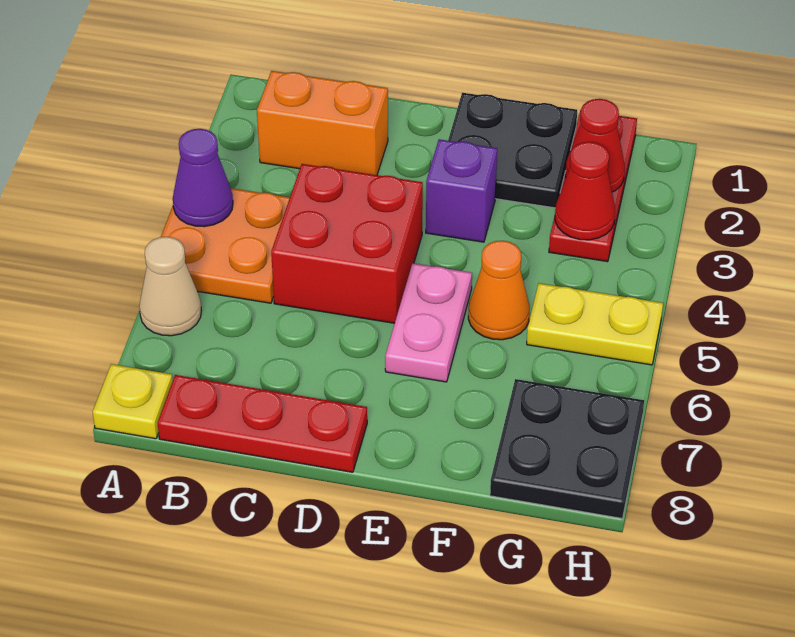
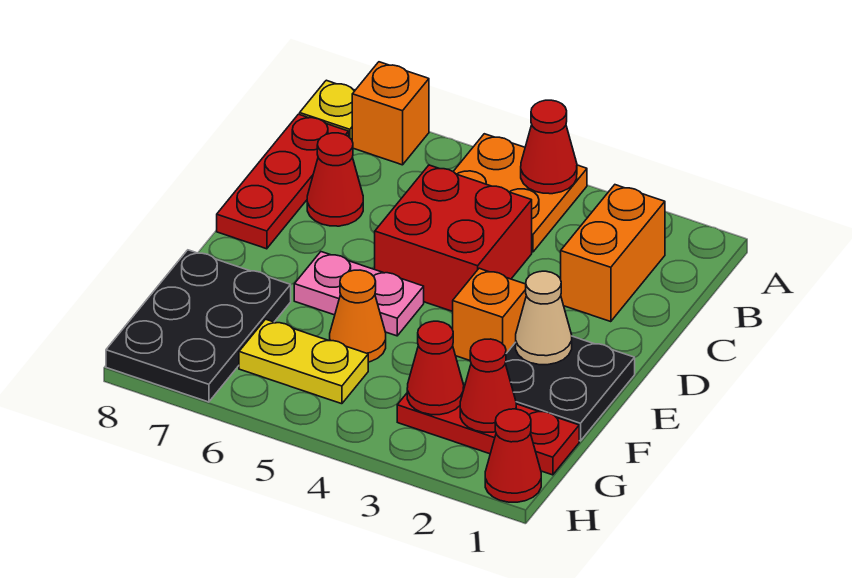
purple 1x1 cone [173,129,233,227] -> red 1x1 cone [521,100,577,194]
tan 1x1 cone [139,237,201,336] -> tan 1x1 cone moved to [516,271,572,365]
none -> orange 1x1 brick [352,62,429,165]
none -> red 1x1 cone [307,133,363,226]
purple 1x1 brick [426,139,497,242] -> orange 1x1 brick [453,268,526,360]
yellow 1x2 plate [527,283,663,365] -> yellow 1x2 plate turned to [239,319,368,404]
black 2x2 plate [490,379,644,518] -> black 2x3 plate [106,250,291,402]
none -> red 1x1 cone [485,409,541,502]

